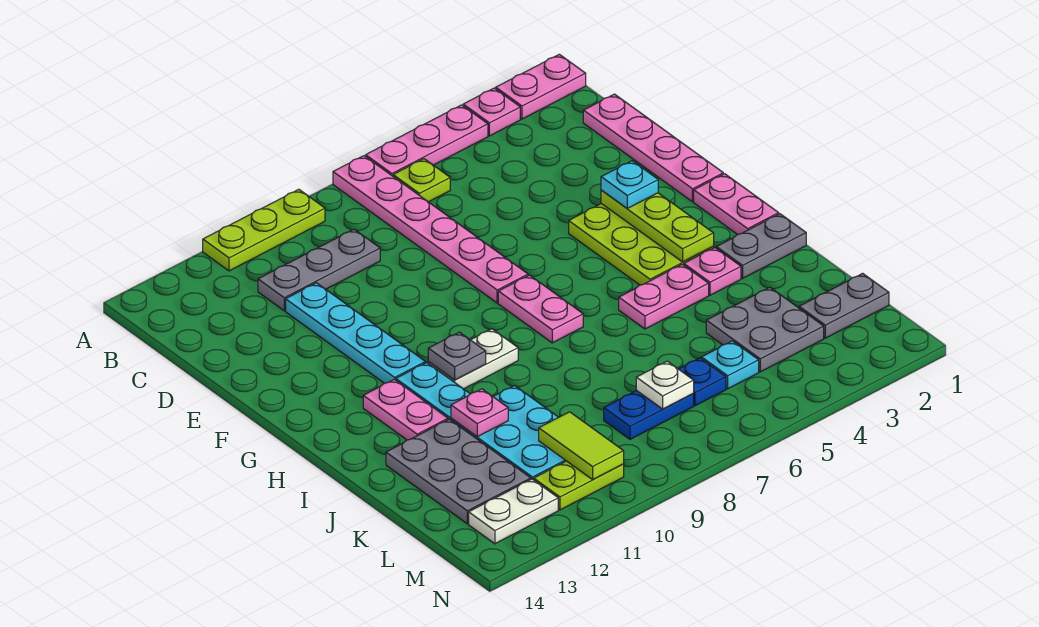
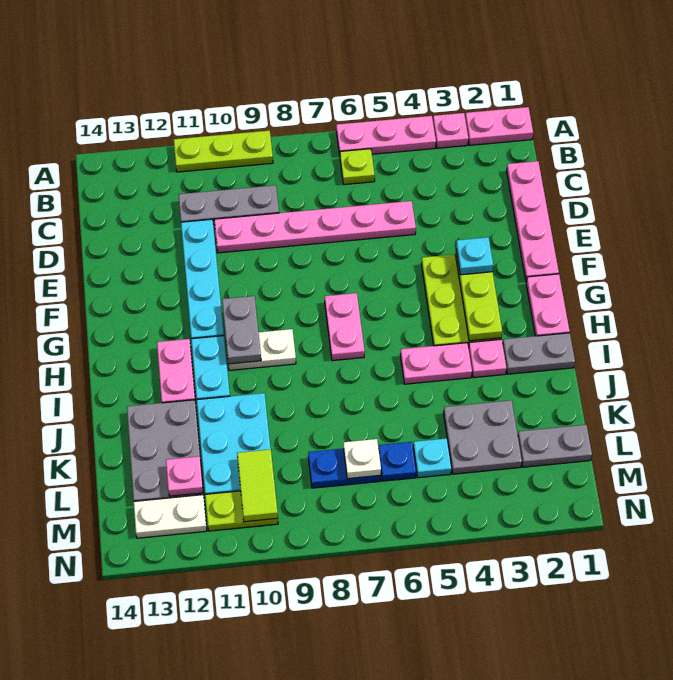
pink 1x6 plate [333,156,528,303] -> pink 1x6 plate turned to [214,201,416,253]
grey 1x1 plate [428,332,486,380] -> grey 1x2 plate [222,296,261,364]
pink 1x1 plate [451,389,508,437] -> pink 1x1 plate moved to [166,456,203,496]

